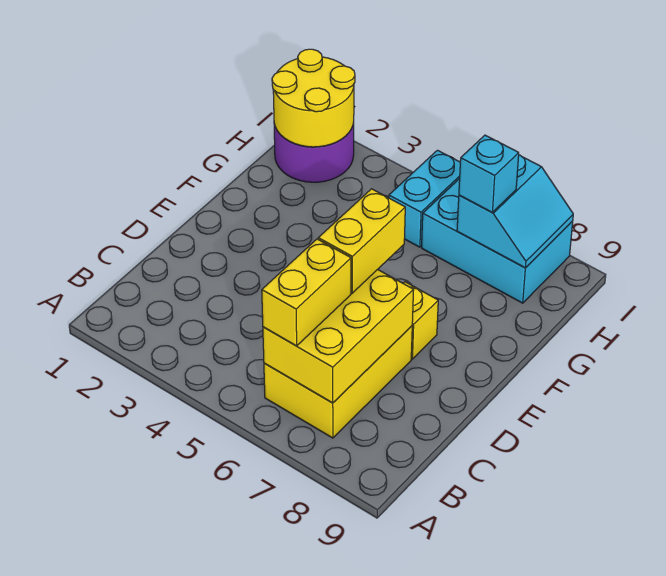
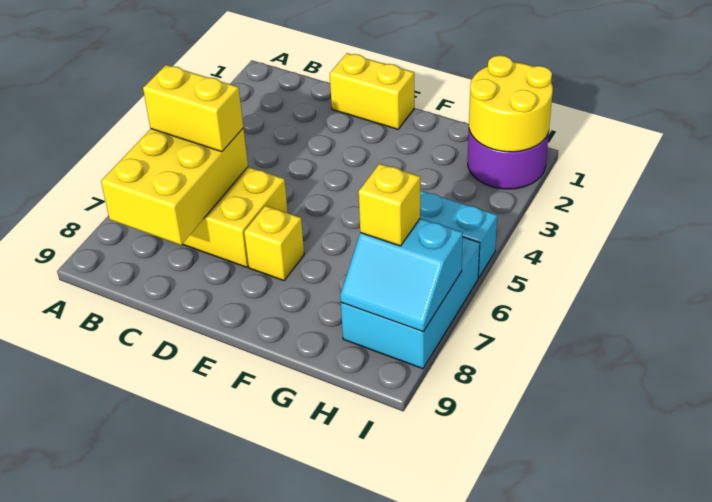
yellow 2x3 brick [263,270,414,403] -> yellow 2x3 brick turned to [101,128,248,245]
yellow 1x2 brick [318,189,405,293] -> yellow 1x2 brick moved to [330,53,414,129]
cyan 1x1 brick [459,135,519,212] -> yellow 1x1 brick [359,164,420,246]

